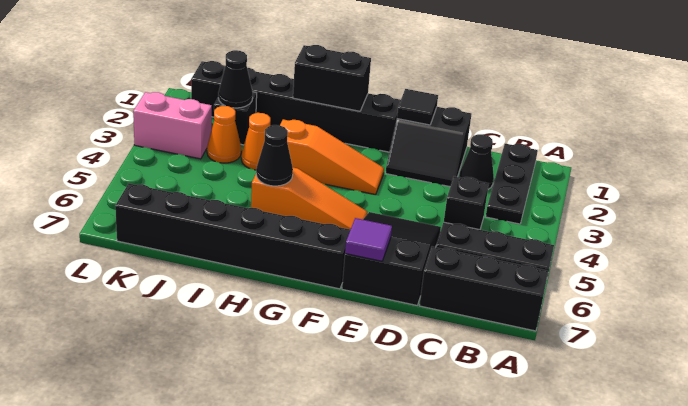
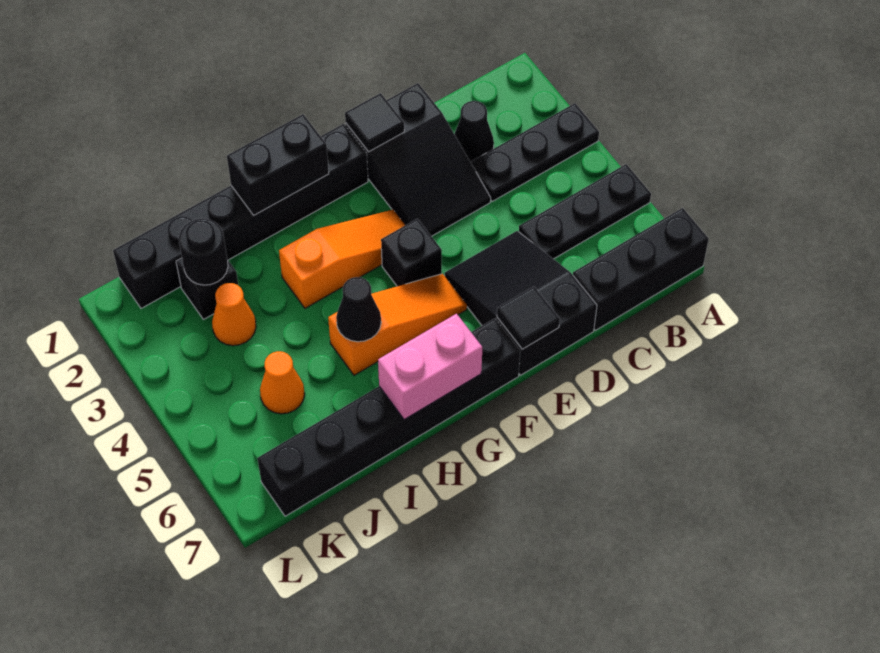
black 1x3 plate [486,144,538,224] -> black 1x3 plate turned to [471,103,599,201]
black 1x1 brick [444,176,489,230] -> black 1x1 brick moved to [381,219,442,286]
black 2x2 slope [386,107,471,187] -> black 2x3 slope [346,83,491,236]
purple 1x1 tile [345,218,392,261] -> black 1x1 tile [497,287,560,349]
orange 1x1 cone [241,113,270,170] -> orange 1x1 cone moved to [260,351,305,414]
black 1x1 cone [218,50,253,108] -> black 1x1 round brick [179,219,228,285]
pink 1x2 brick [133,92,212,159] -> pink 1x2 brick moved to [378,314,482,420]

